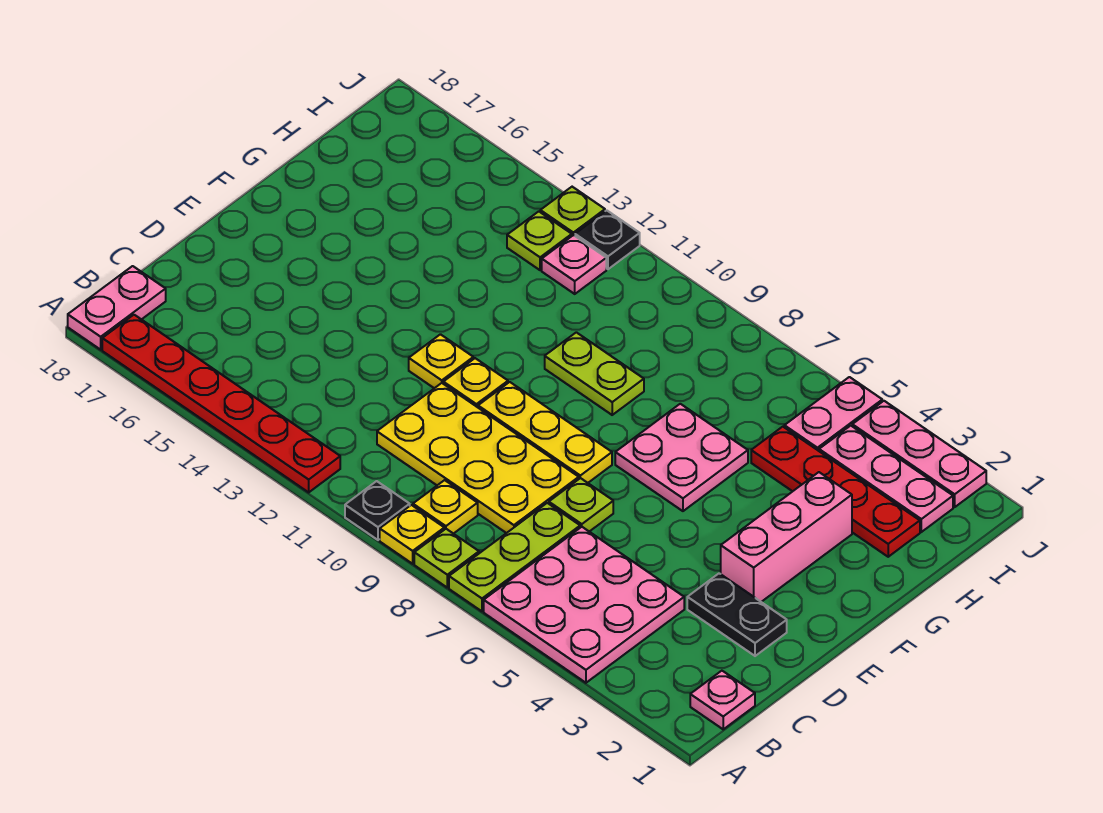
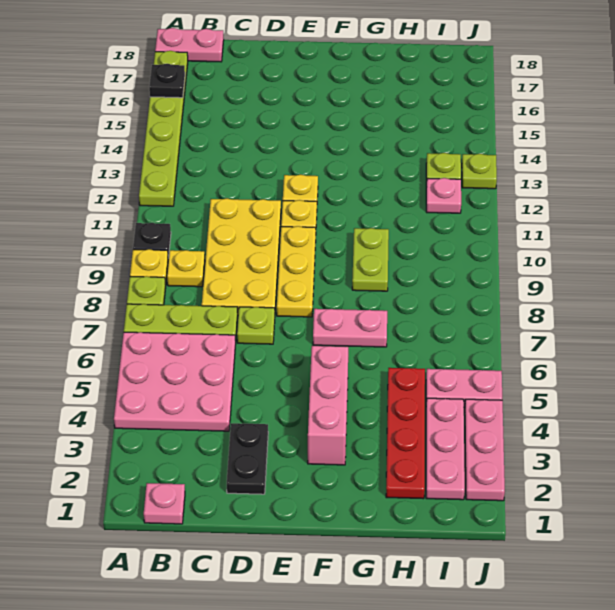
red 1x6 plate [102,315,340,492] -> lime 1x6 plate [139,51,188,206]
pink 1x3 brick [721,472,852,602] -> pink 1x3 brick turned to [308,346,348,465]
pink 2x2 plate [615,404,748,511] -> pink 1x2 plate [313,309,387,347]
black 1x1 plate [575,210,640,269] -> black 1x1 plate moved to [149,64,185,98]

